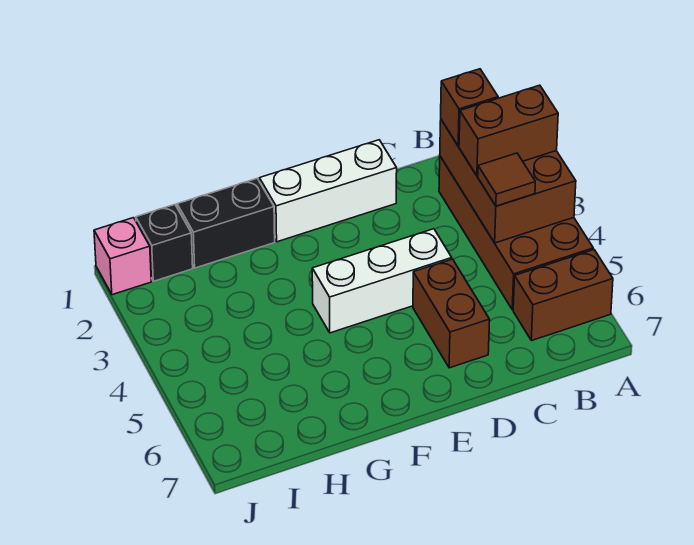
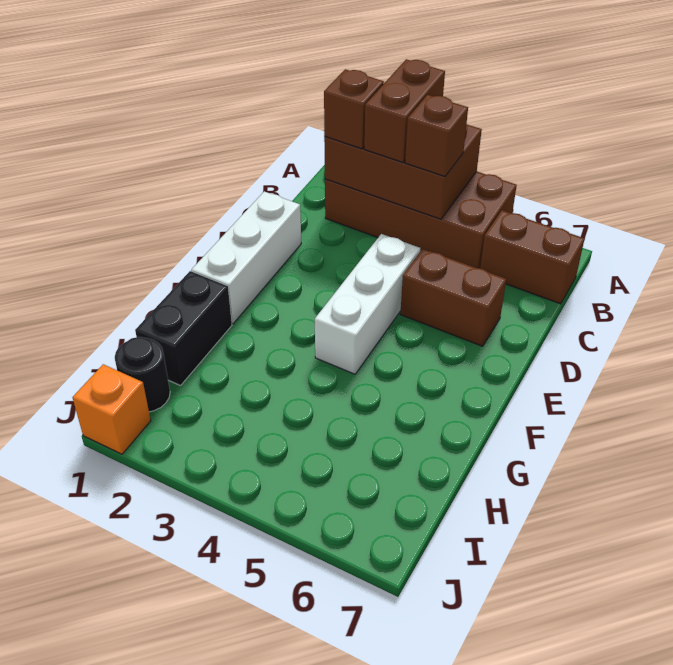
brown 1x2 brick [513,250,613,341] -> brown 1x2 brick turned to [480,210,584,304]
brown 1x1 tile [478,153,535,206] -> brown 1x1 brick [405,95,468,177]
black 1x1 brick [136,205,193,281] -> black 1x1 round brick [115,337,170,412]
pink 1x1 brick [94,218,151,295] -> orange 1x1 brick [73,364,151,454]

